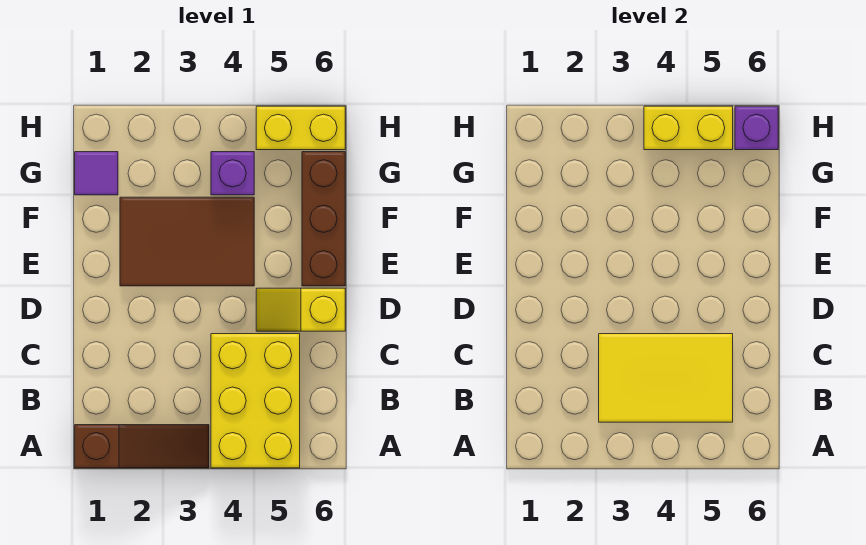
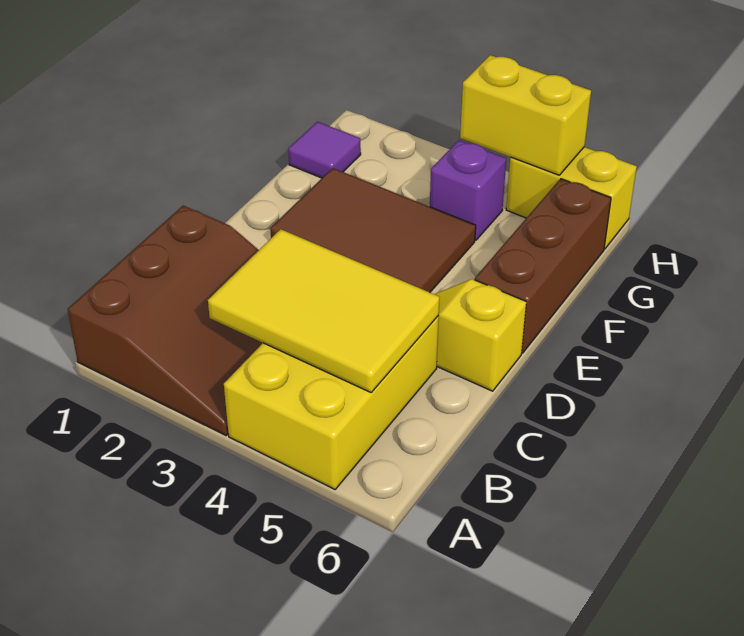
brown 1x3 slope [75,425,209,468] -> brown 3x3 slope [68,206,262,435]
purple 1x1 brick [735,106,778,150] -> none

